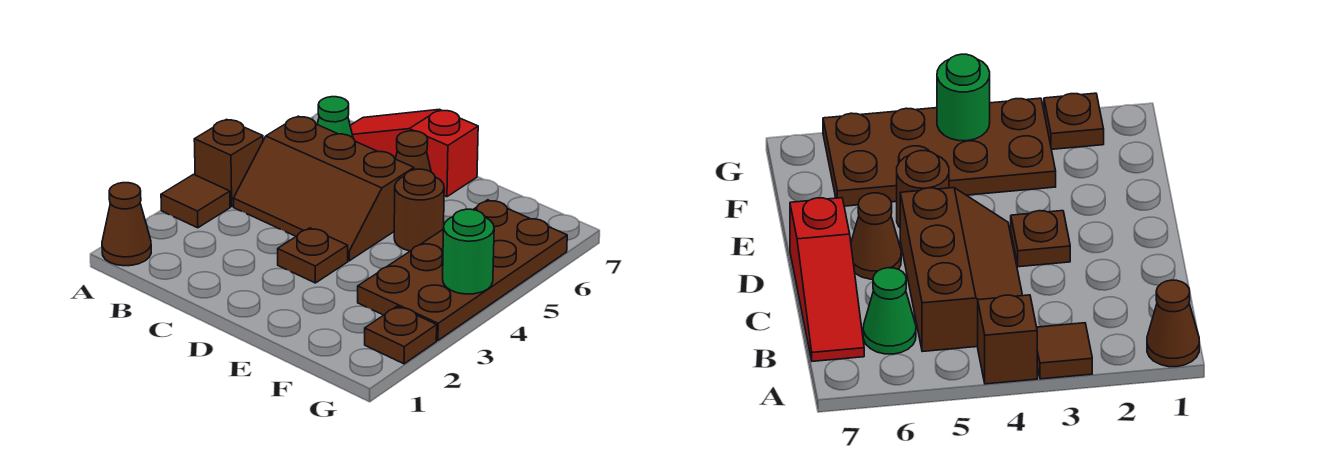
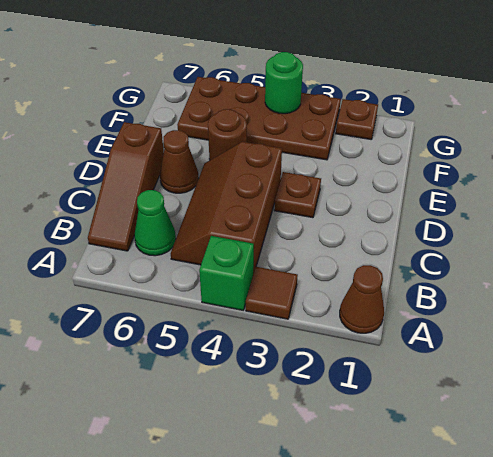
brown 1x1 brick [194,119,263,206] -> green 1x1 brick [199,236,254,310]
brown 2x3 slope [233,116,414,261] -> brown 2x3 slope turned to [171,142,282,274]
red 1x3 slope [350,110,478,197] -> brown 1x3 slope [88,122,164,251]

